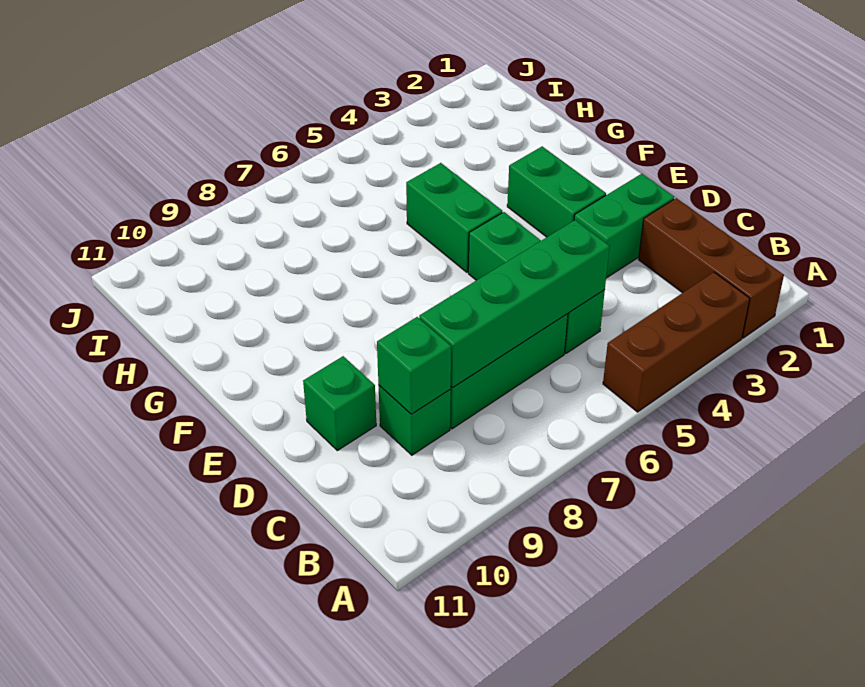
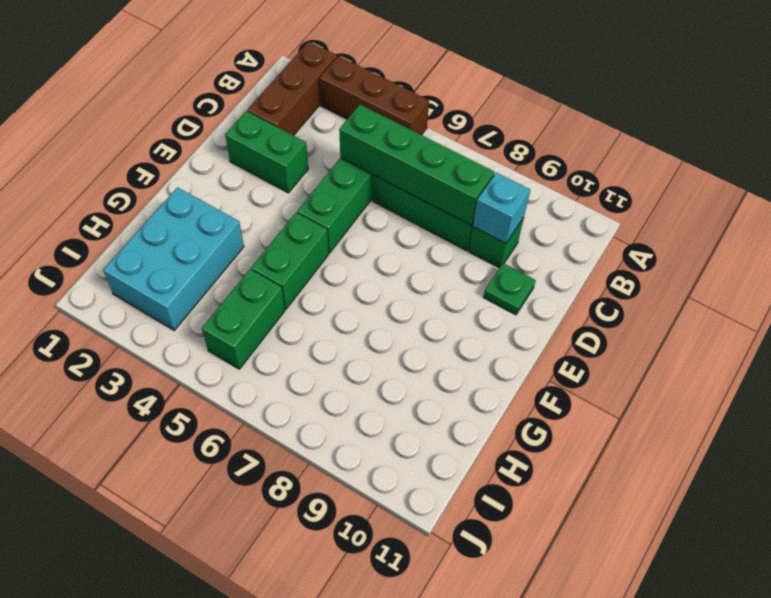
green 1x1 brick [377,317,451,414] -> cyan 1x1 brick [473,173,530,243]
green 1x1 brick [303,356,376,451] -> green 1x1 plate [484,263,536,315]
green 1x2 brick [507,147,606,237] -> green 1x2 brick moved to [202,269,285,369]
none -> cyan 2x3 brick [103,187,244,330]

